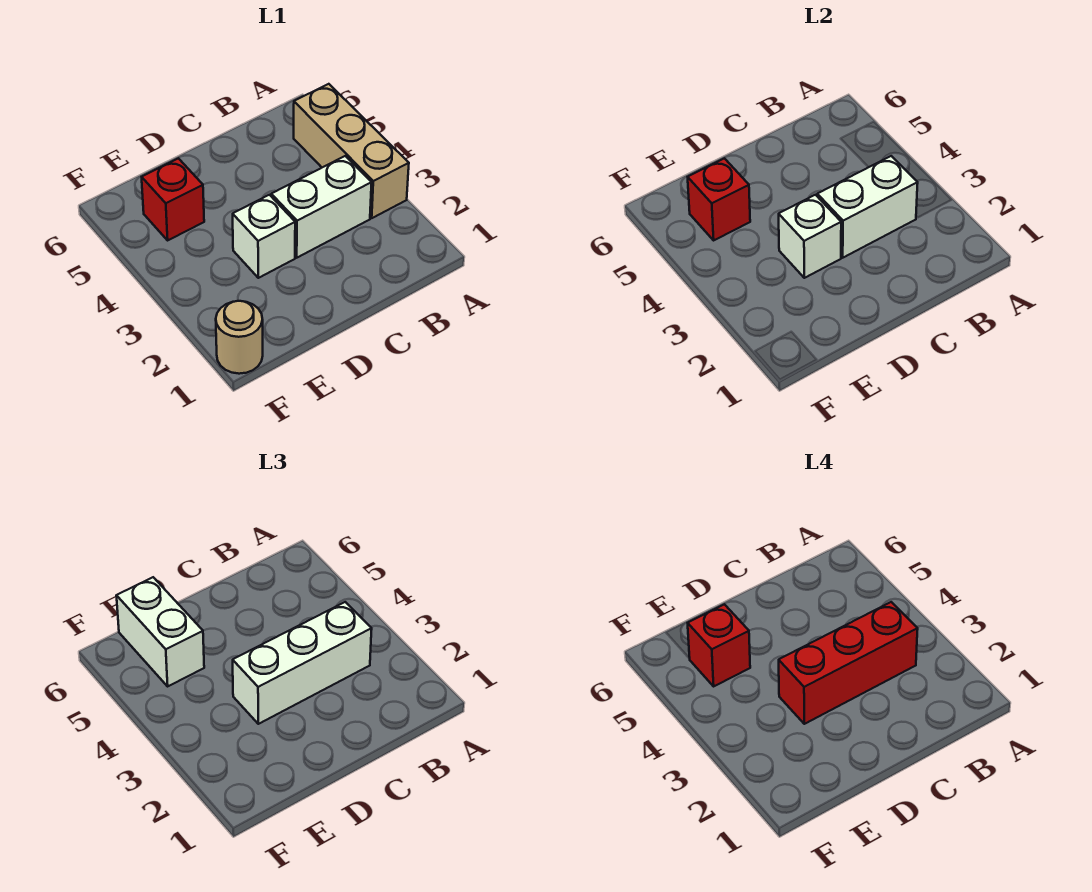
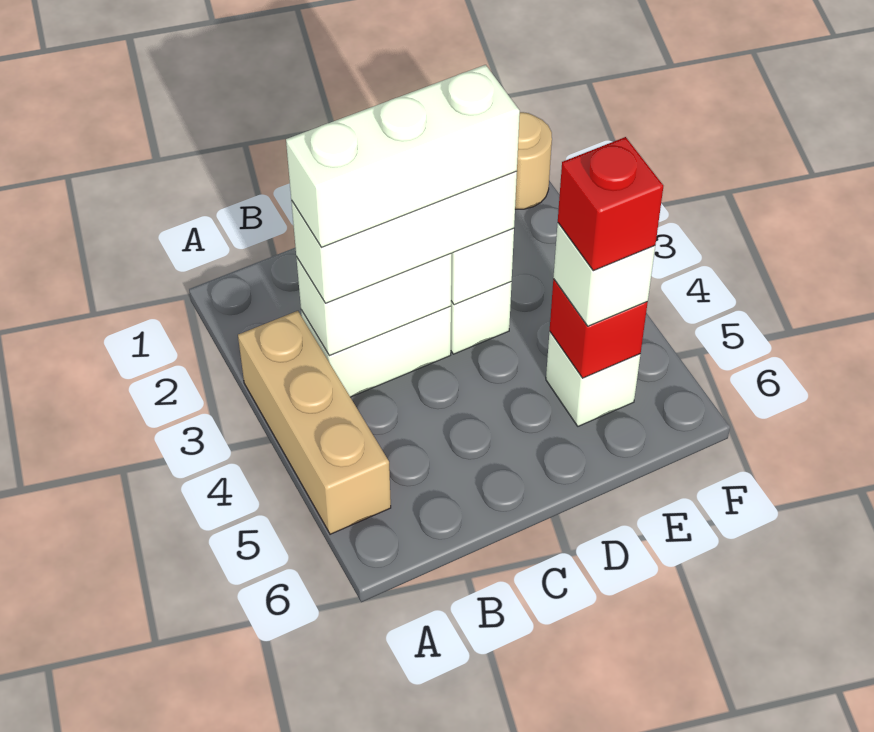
red 1x3 brick [779,602,918,724] -> white 1x3 brick [286,65,520,247]
red 1x1 brick [142,158,204,240] -> white 1x1 brick [546,332,640,426]
white 1x2 brick [116,577,204,686] -> white 1x1 brick [553,223,655,326]

